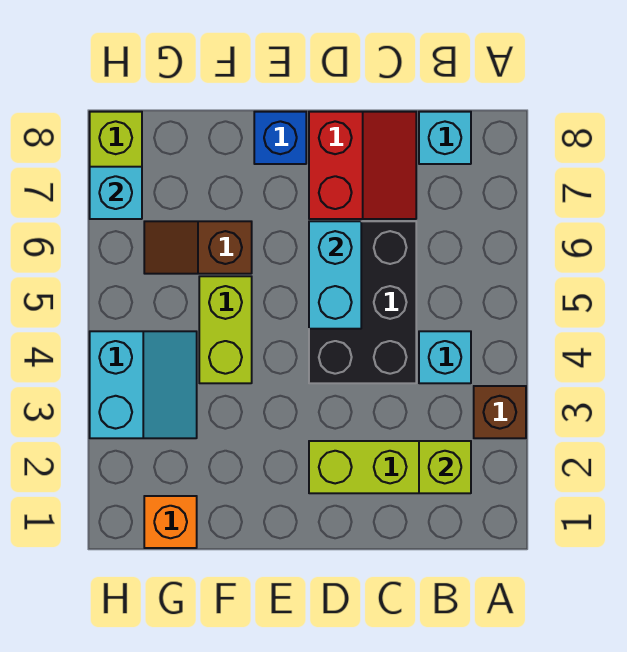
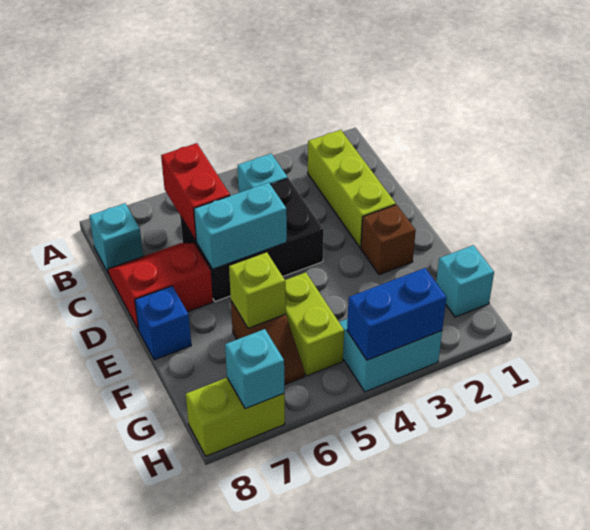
brown 1x1 brick [474,386,526,438] -> brown 1x1 brick moved to [361,205,416,275]
lime 1x1 brick [419,441,471,493] -> lime 1x1 brick moved to [229,252,286,328]
none -> red 1x2 brick [161,143,230,241]
lime 1x2 brick [199,276,252,383] -> lime 1x2 brick turned to [285,272,344,376]
orange 1x1 brick [144,496,197,548] -> cyan 1x1 brick [436,245,494,317]
none -> blue 1x2 brick [347,268,447,360]

